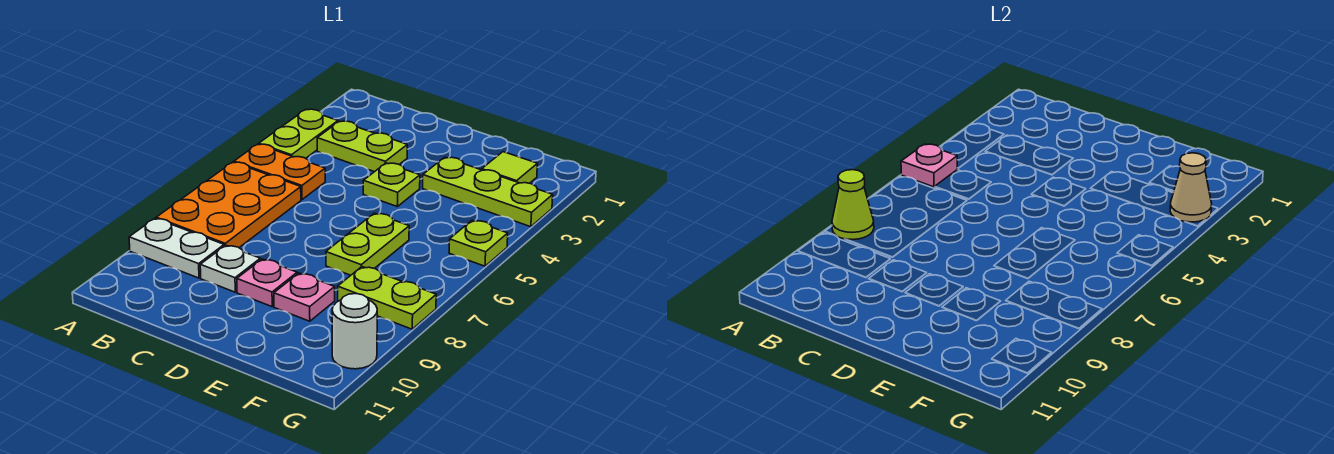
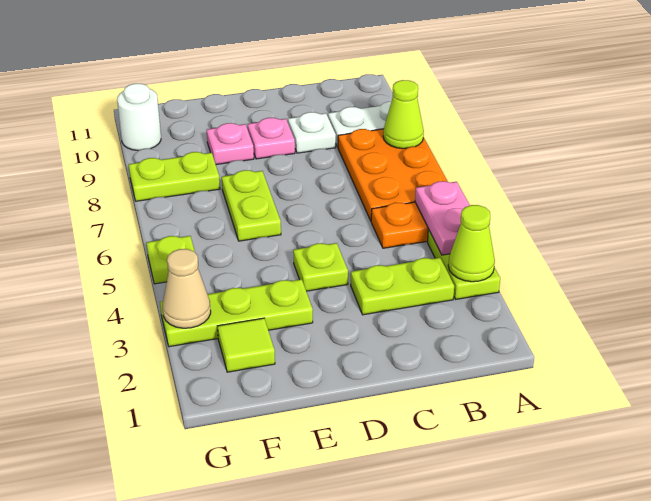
none -> lime 1x1 cone [448,205,495,282]
pink 1x1 plate [901,144,958,187] -> pink 1x2 plate [415,181,470,255]

